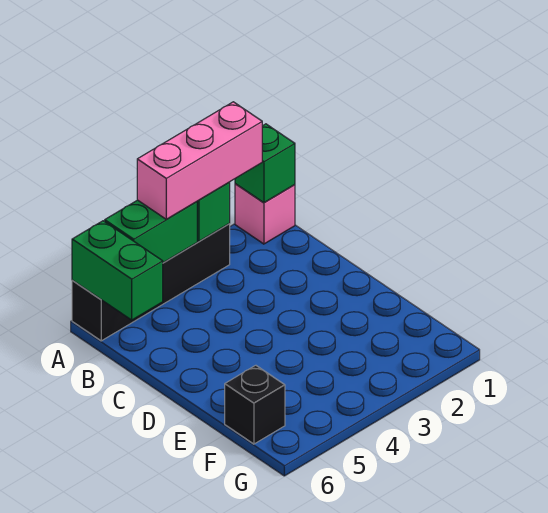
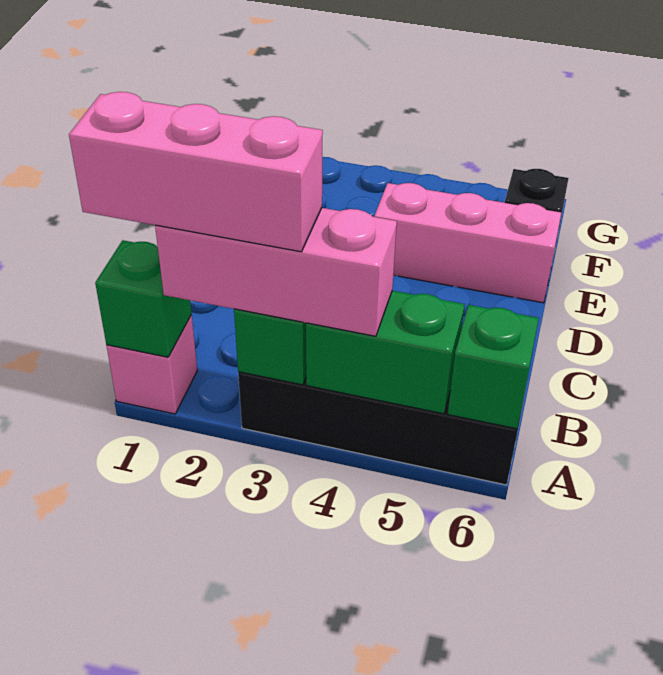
none -> pink 1x3 brick [69,92,323,252]
green 1x2 brick [72,221,163,320] -> green 1x1 brick [448,305,539,429]
none -> pink 1x3 brick [374,183,562,303]

